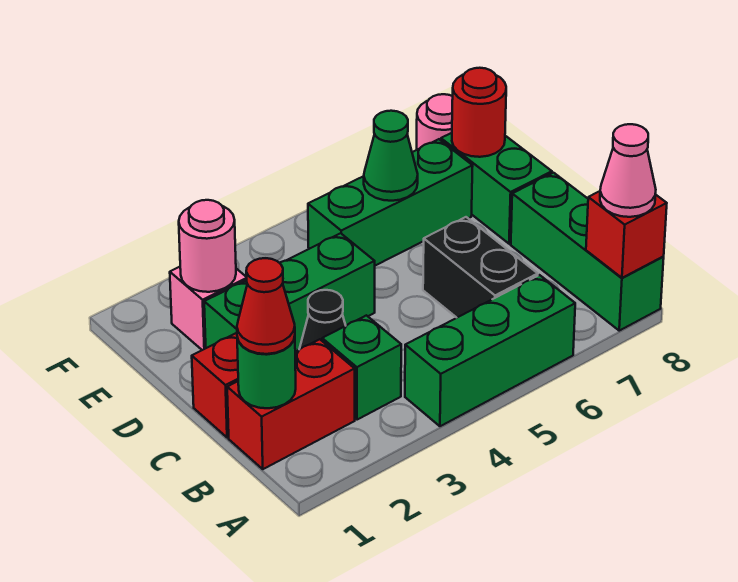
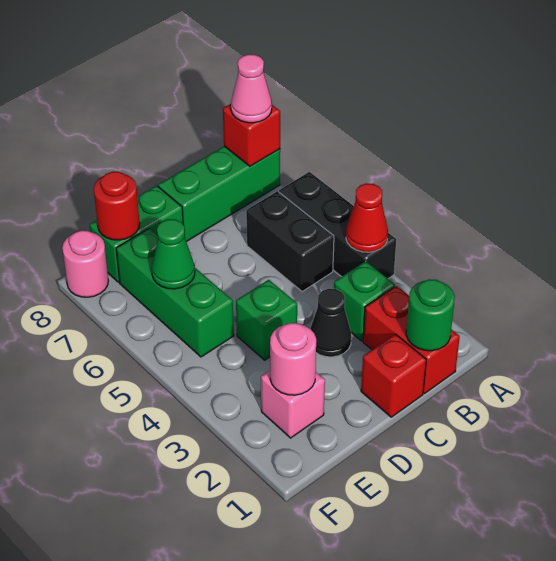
green 1x3 brick [405,275,575,426] -> black 1x3 brick [279,172,396,279]
red 1x1 cone [237,258,295,354] -> red 1x1 cone moved to [346,183,388,252]
black 1x2 brick [423,217,538,318] -> black 1x2 brick turned to [246,191,334,292]
green 1x3 brick [204,233,375,352] -> green 1x1 brick [236,280,297,360]

